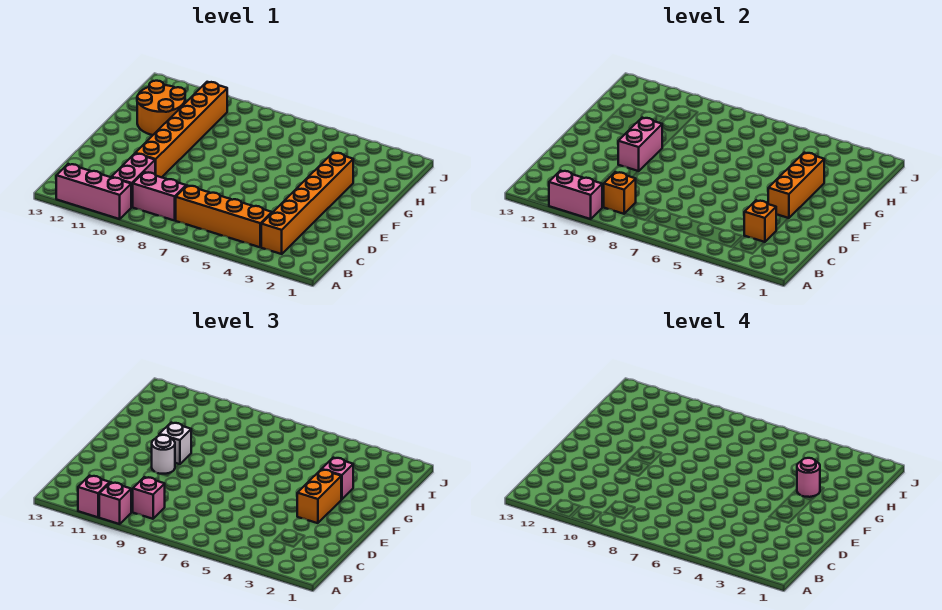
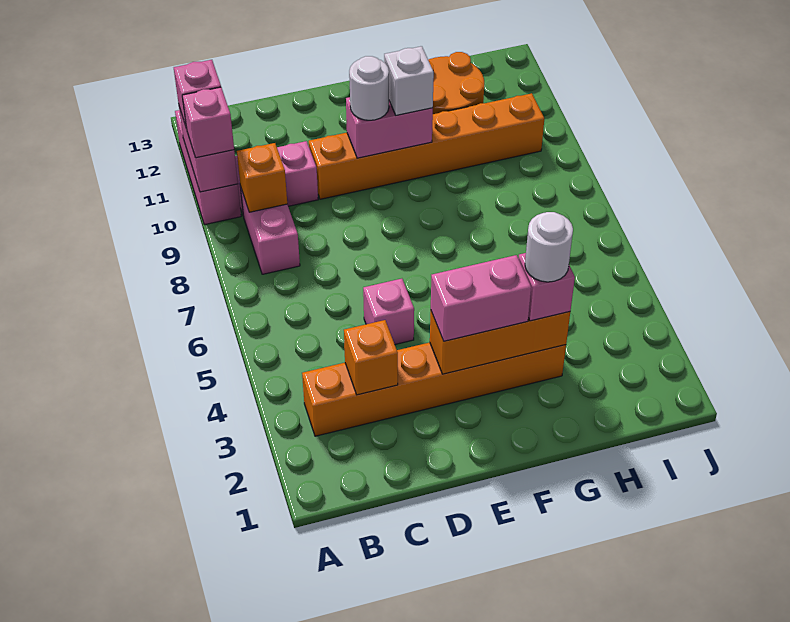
orange 1x4 brick [176,185,272,247] -> none
pink 1x1 brick [133,477,165,519] -> pink 1x1 brick moved to [363,279,414,344]
orange 1x2 brick [297,469,341,523] -> pink 1x2 brick [431,255,531,341]
pink 1x1 round brick [797,458,820,497] -> white 1x1 round brick [525,212,573,282]

